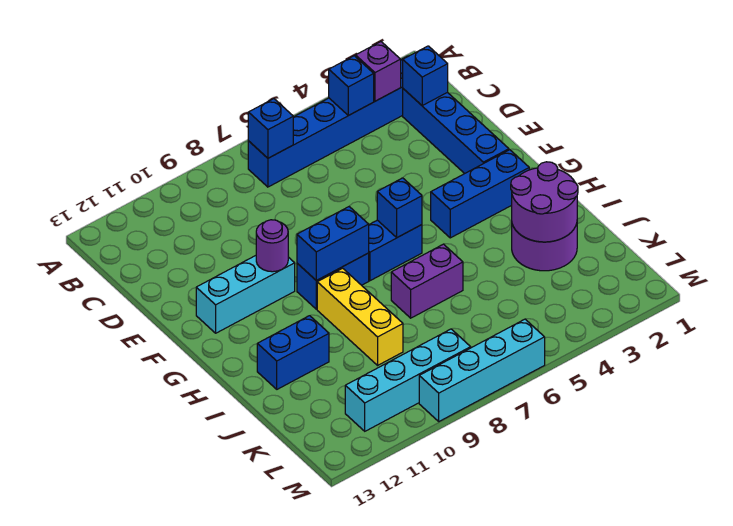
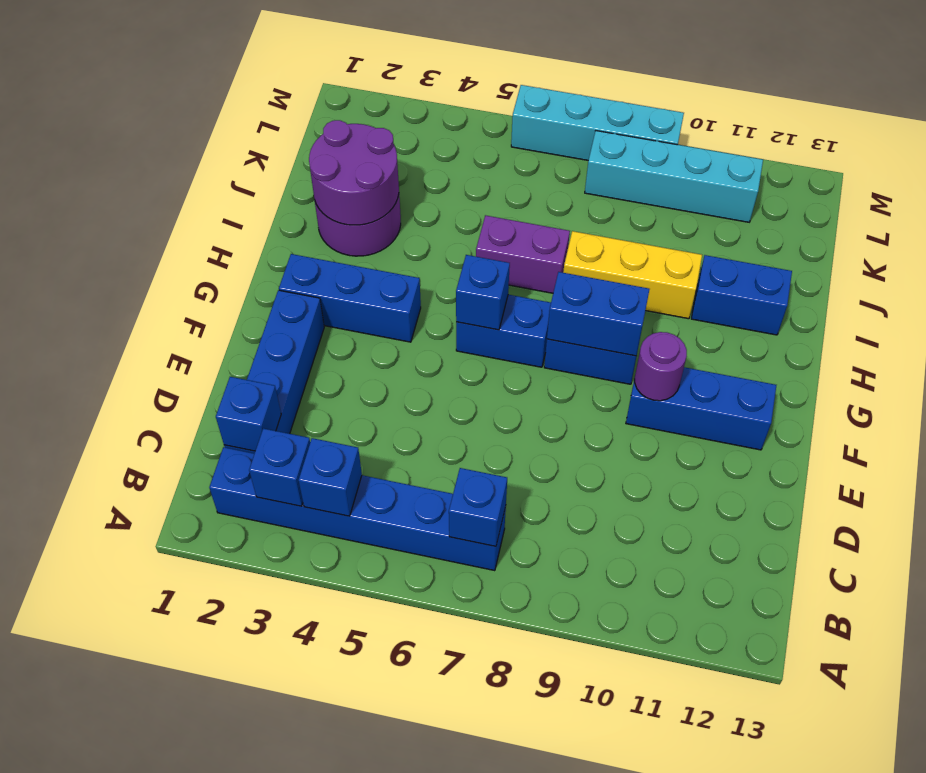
purple 1x1 brick [356,42,401,101] -> blue 1x1 brick [249,428,310,506]
cyan 1x3 brick [196,256,295,333] -> blue 1x3 brick [626,367,776,450]
yellow 1x3 brick [317,268,403,365] -> yellow 1x3 brick turned to [563,231,702,319]

